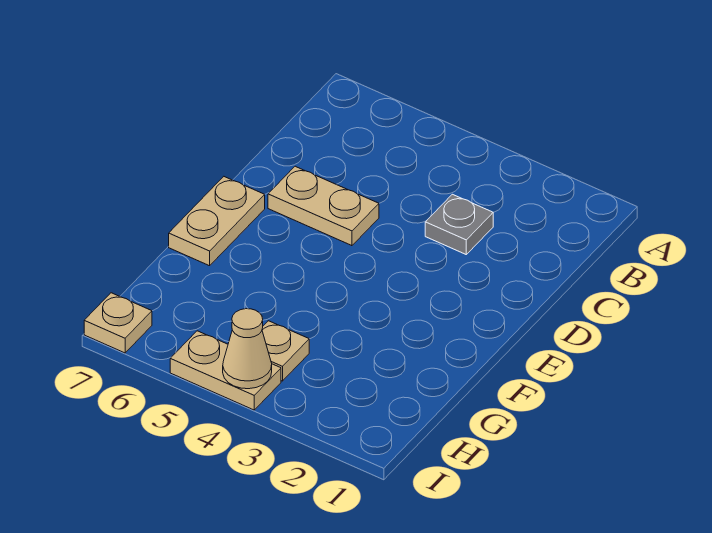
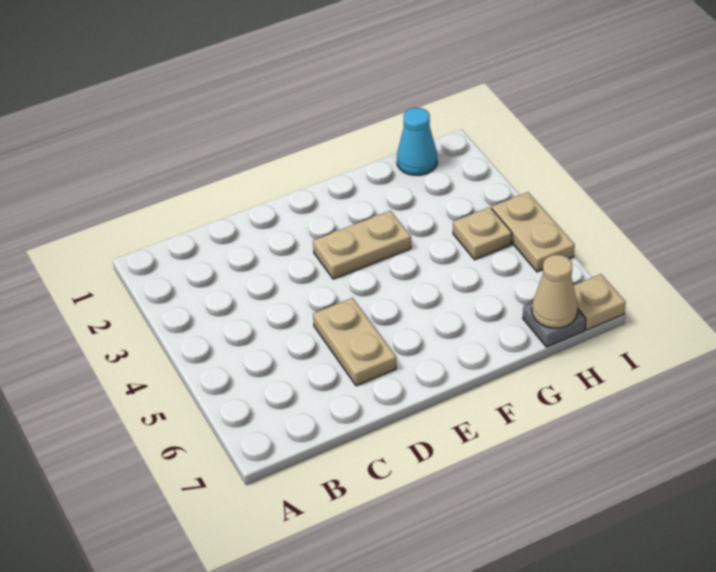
grey 1x1 plate [425,194,493,254] -> grey 1x1 plate moved to [523,302,586,347]
tan 1x2 plate [169,177,265,266] -> tan 1x2 plate moved to [313,211,411,279]
none -> cyan 1x1 cone [397,108,437,175]
tan 1x1 cone [223,309,272,389] -> tan 1x1 cone moved to [532,255,578,328]

